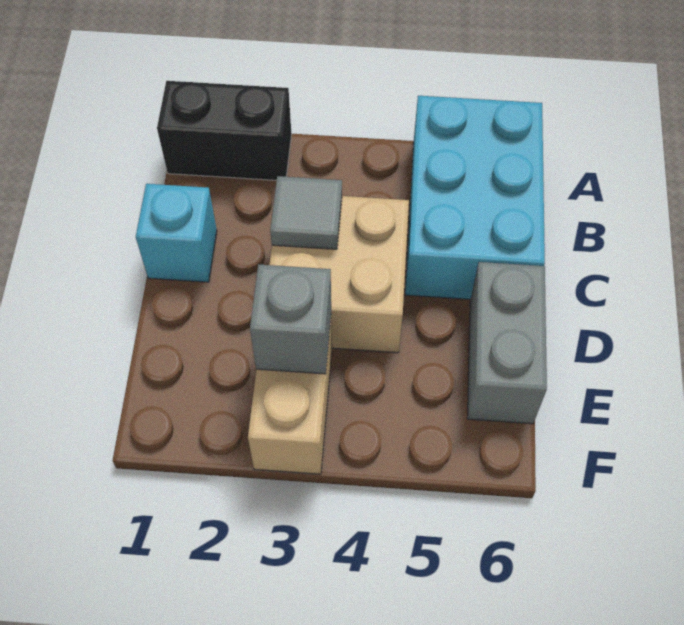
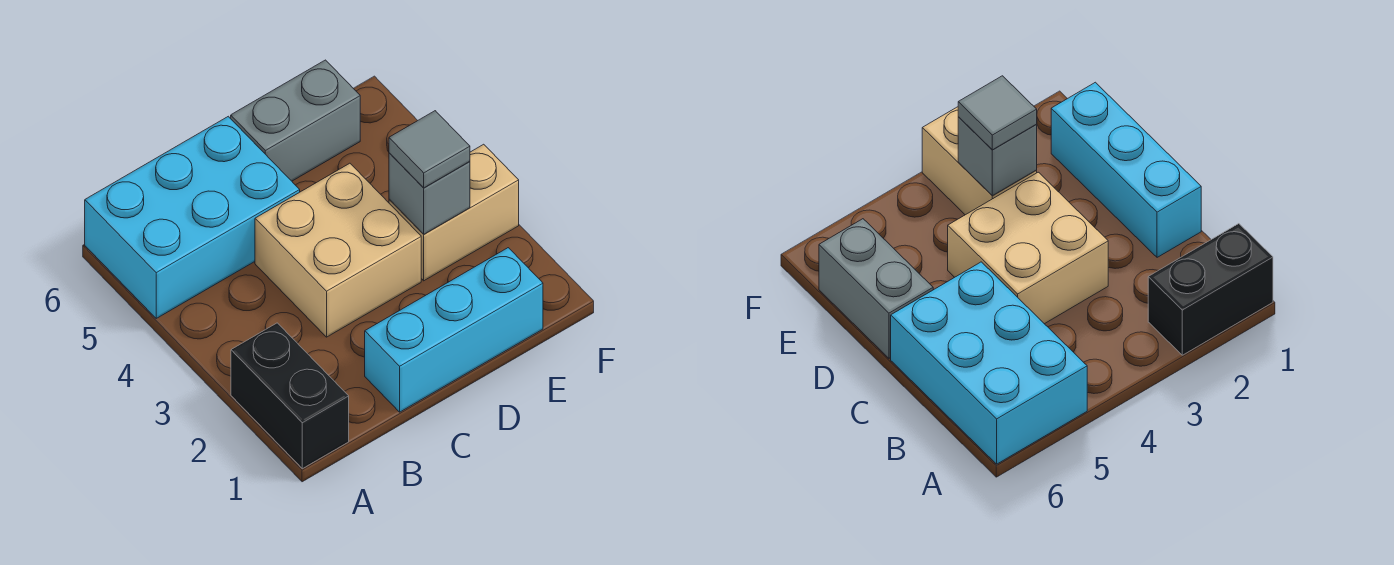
cyan 1x1 brick [136,184,217,282] -> cyan 1x3 brick [365,248,543,412]
grey 1x1 tile [270,176,342,249] -> grey 1x1 tile moved to [389,111,470,188]

